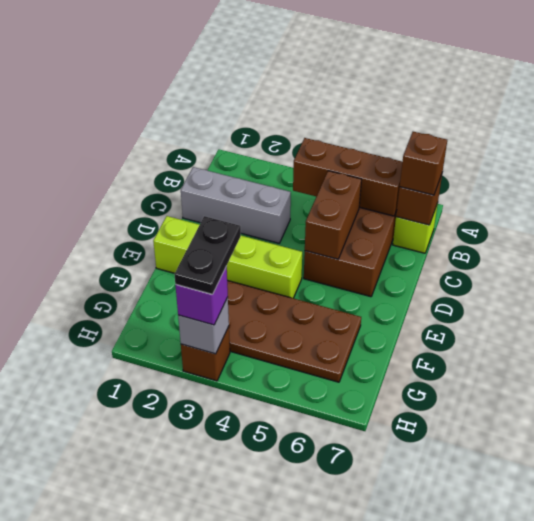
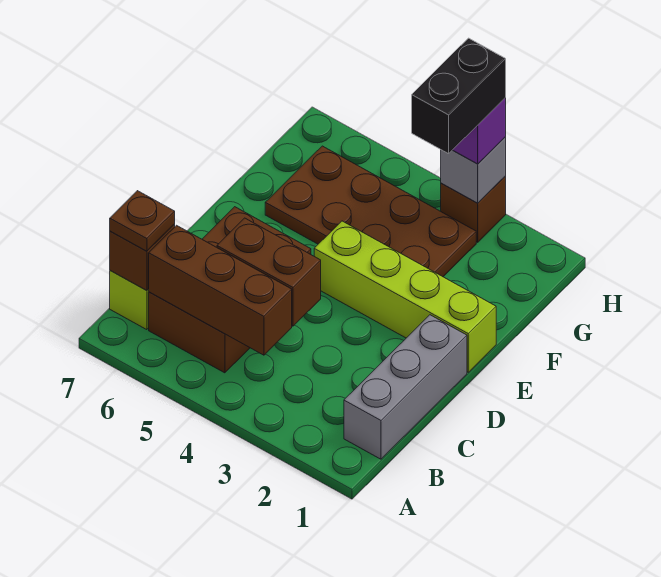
brown 1x1 brick [400,132,447,195] -> brown 1x1 plate [110,191,175,251]
grey 1x3 brick [181,167,291,243] -> grey 1x3 brick turned to [344,315,467,459]
brown 1x2 brick [305,171,362,259] -> brown 1x2 brick turned to [217,218,321,326]
black 1x2 plate [175,216,241,294] -> black 1x2 brick [412,38,506,154]

